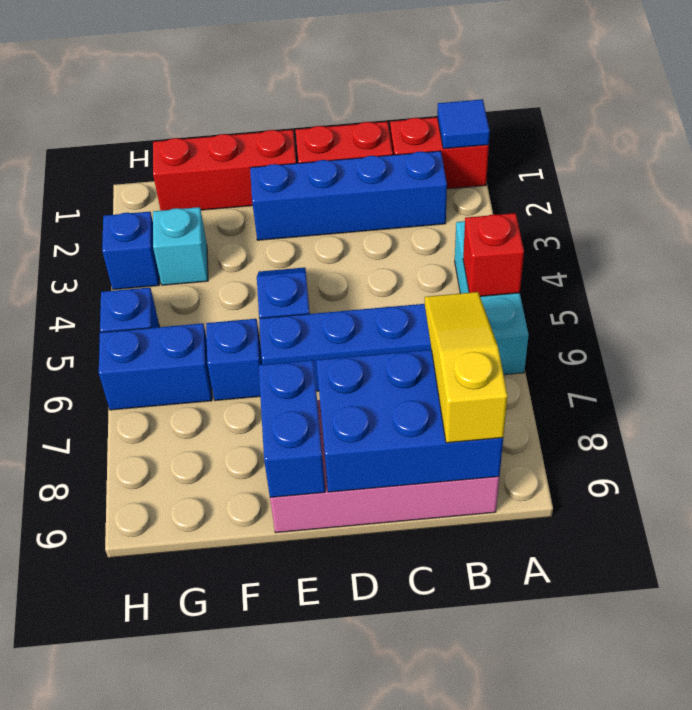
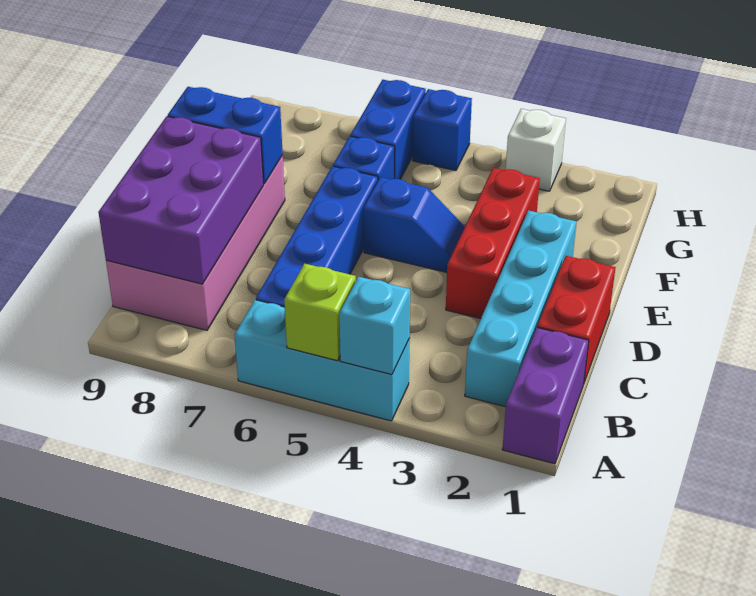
red 1x2 brick [390,117,489,189] -> purple 1x2 brick [502,328,589,464]
blue 1x1 tile [437,99,490,149] -> none
red 1x1 brick [463,213,524,296] -> lime 1x1 brick [284,264,356,361]
blue 1x4 brick [250,151,447,240] -> cyan 1x4 brick [465,211,577,407]
yellow 1x3 slope [425,292,508,443] -> none
blue 2x3 brick [316,350,503,492] -> purple 2x3 brick [98,116,264,284]
red 1x3 brick [153,130,296,211] -> red 1x3 brick moved to [446,168,540,319]
cyan 1x1 brick [153,207,208,285] -> cyan 1x1 brick moved to [339,277,410,375]
blue 1x1 brick [102,212,159,290] -> white 1x1 brick [506,109,566,191]

